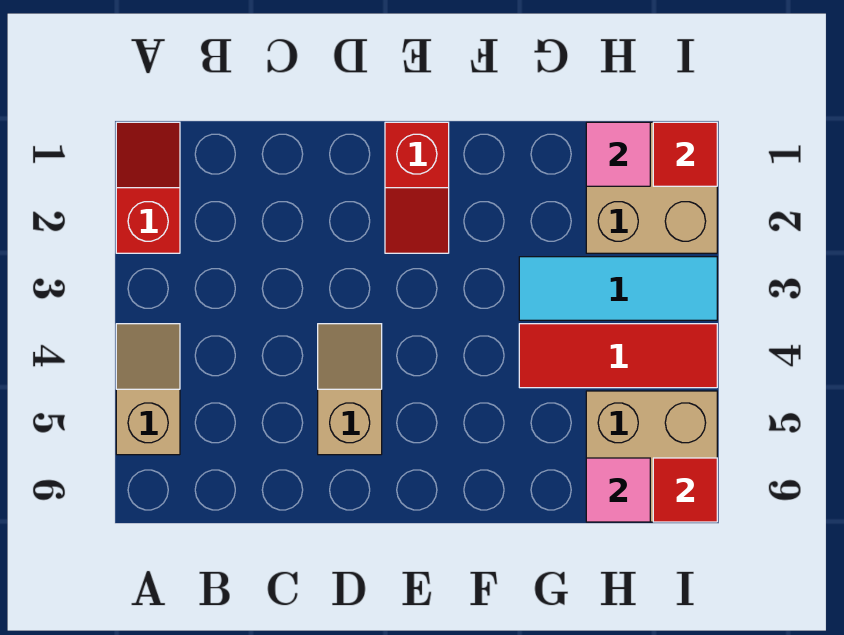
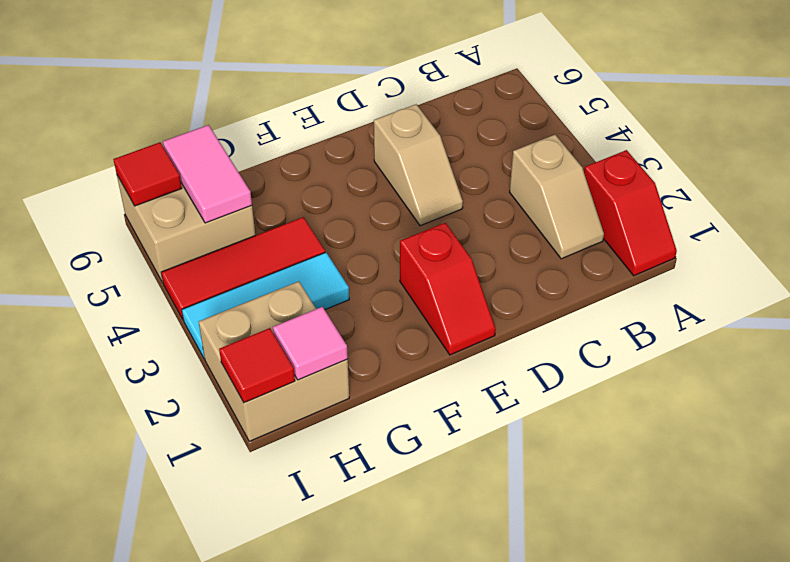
tan 1x2 slope [116,324,180,455] -> tan 1x2 slope moved to [510,135,604,259]
red 1x2 slope [385,122,449,253] -> red 1x2 slope turned to [400,223,496,355]
pink 1x1 tile [586,458,650,522] -> pink 1x2 tile [163,125,252,223]

